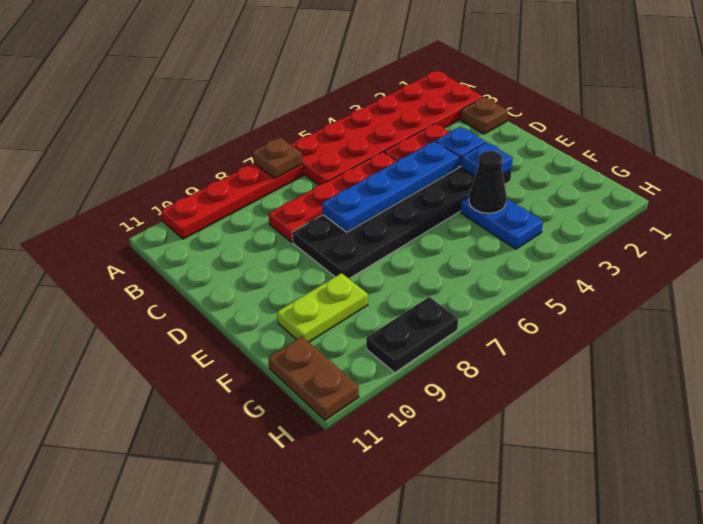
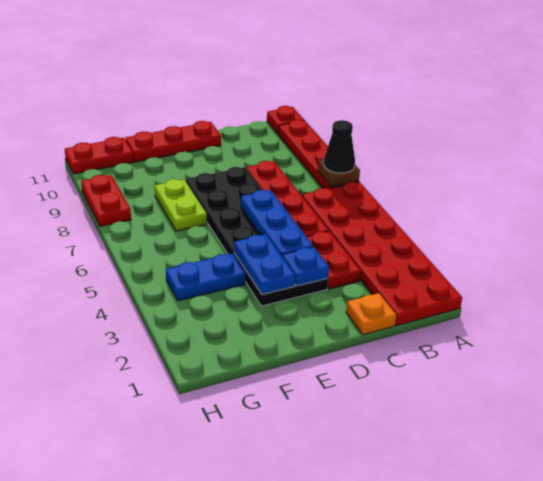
none -> red 1x1 plate [267,106,304,135]
brown 1x1 plate [461,97,508,134] -> orange 1x1 plate [346,293,396,335]
blue 1x4 plate [322,141,459,232] -> blue 1x3 plate [241,190,313,256]
none -> red 1x3 plate [126,121,221,162]
blue 1x1 plate [461,142,513,176] -> blue 1x2 plate [234,234,295,294]
black 1x1 cone [469,151,506,213] -> black 1x1 cone moved to [324,120,355,173]
lime 1x2 plate [277,273,368,342] -> lime 1x2 plate moved to [155,179,207,231]
brown 1x2 plate [268,336,359,420] -> red 1x2 plate [65,137,133,174]
black 1x2 plate [366,297,458,373] -> red 1x2 plate [81,175,131,226]

